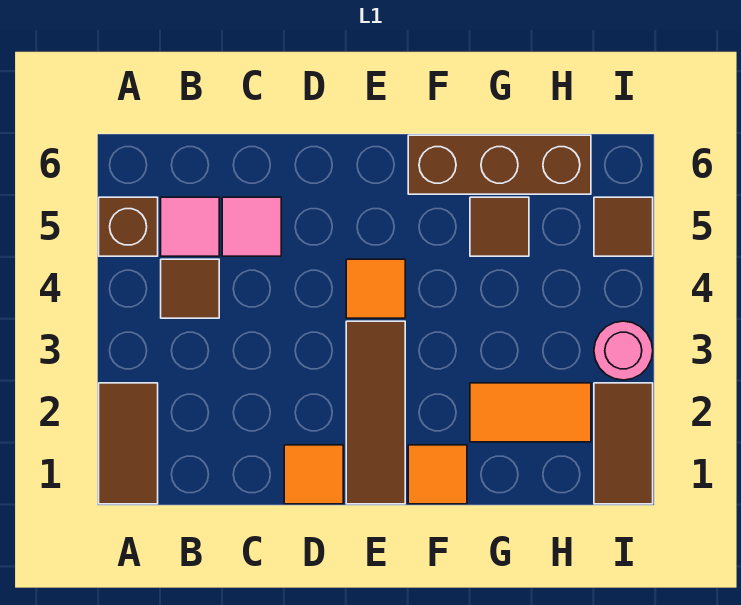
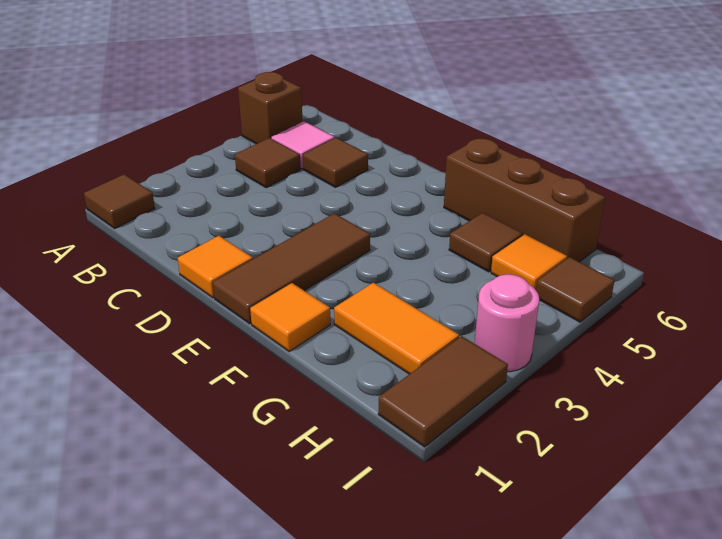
brown 1x2 tile [99,383,158,504] -> brown 1x1 tile [84,174,155,228]
pink 1x1 tile [222,197,281,256] -> brown 1x1 tile [303,138,368,187]
orange 1x1 tile [346,259,405,318] -> orange 1x1 tile moved to [491,234,567,290]

